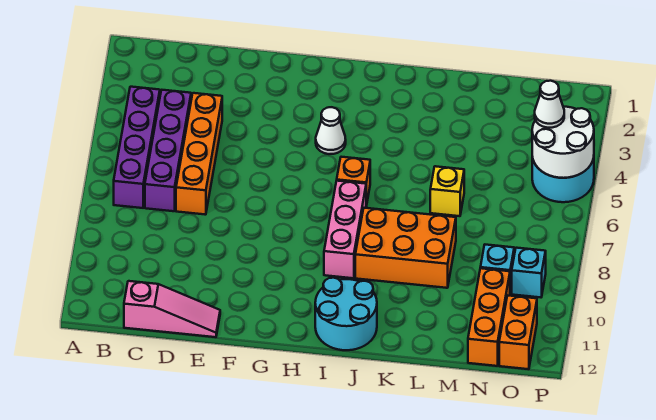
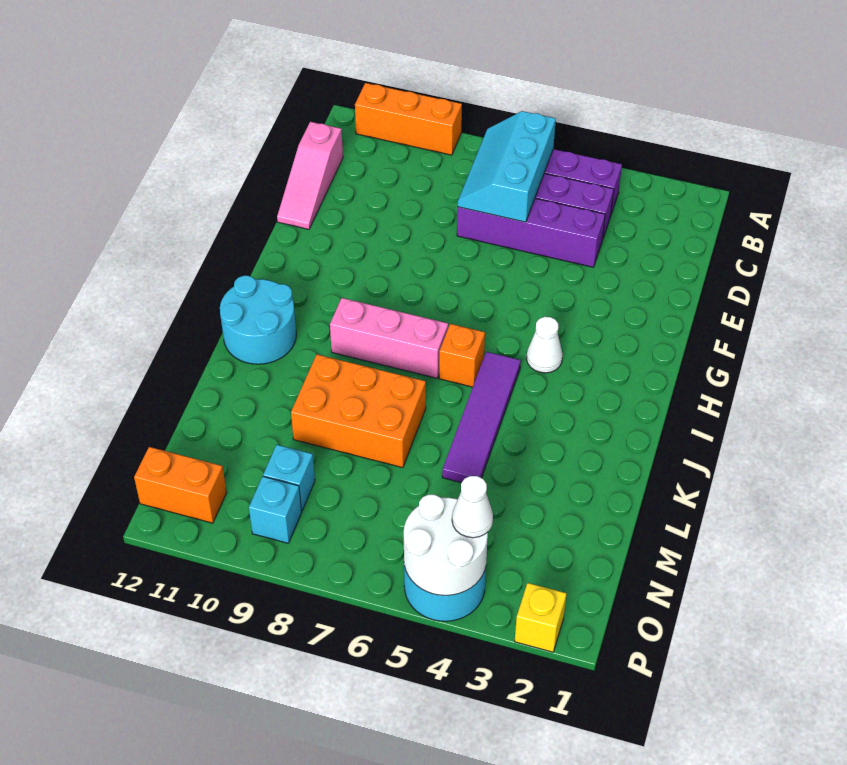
none -> cyan 2x3 slope [458,111,556,222]
orange 1x4 brick [176,93,222,215] -> purple 1x4 brick [457,198,605,267]
none -> purple 1x4 tile [442,352,521,483]
orange 2x3 brick [355,208,456,288] -> orange 2x3 brick turned to [291,354,426,468]
yellow 1x1 brick [430,166,464,216] -> yellow 1x1 brick moved to [515,583,567,652]
orange 1x3 brick [468,268,510,366] -> orange 1x3 brick moved to [355,83,462,155]

